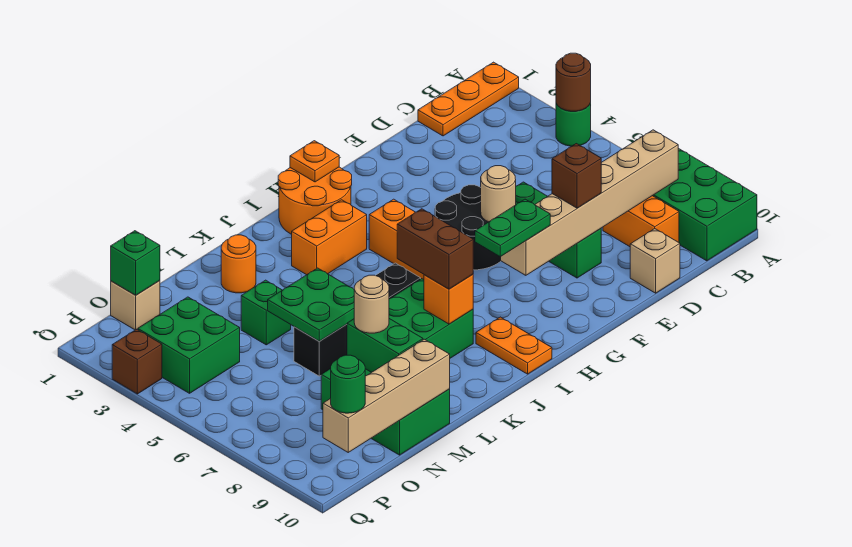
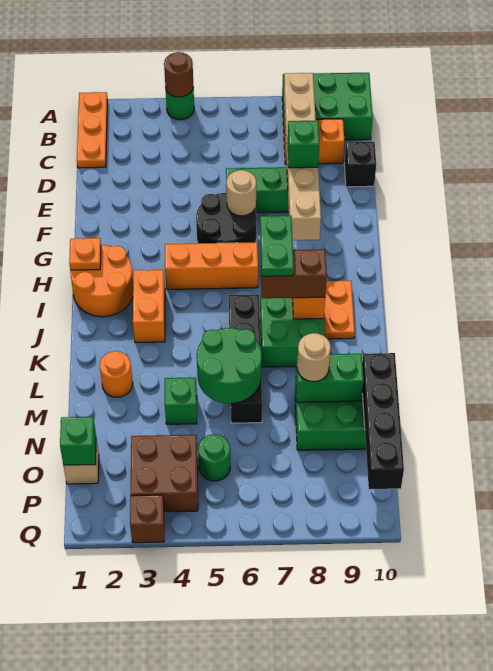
tan 1x1 brick [630,229,680,293] -> black 1x1 brick [344,142,376,187]
brown 1x1 brick [552,144,601,208] -> green 1x1 brick [288,121,319,168]
green 1x2 plate [475,199,550,257] -> green 1x2 plate moved to [260,216,294,276]
orange 1x2 plate [476,317,552,374] -> orange 1x2 plate turned to [324,281,355,339]
green 2x2 plate [268,268,354,341] -> green 2x2 round brick [197,328,262,404]
tan 1x4 brick [323,339,450,452] -> black 1x4 brick [362,353,404,489]
green 2x2 brick [138,297,240,393] -> brown 2x2 brick [131,435,198,512]
green 1x1 round brick [331,355,365,413] -> green 1x1 round brick moved to [198,434,230,481]

